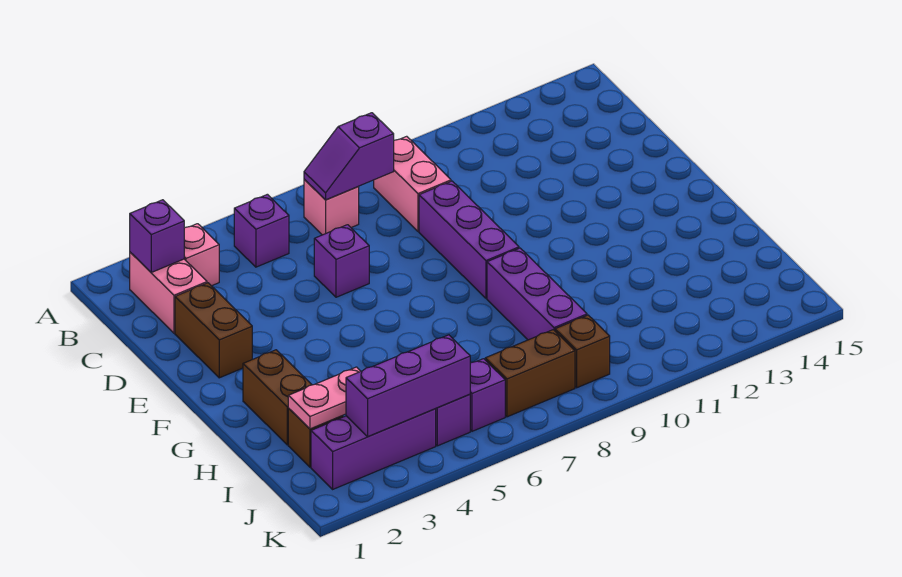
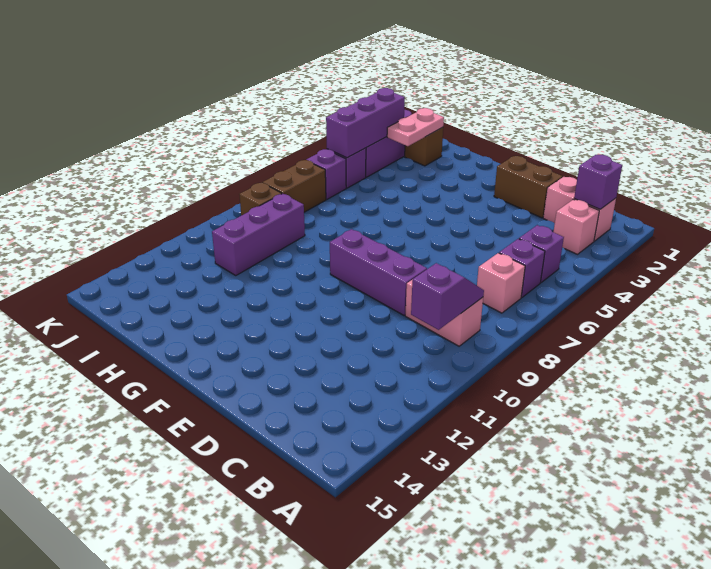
purple 1x2 slope [304,113,394,200] -> purple 1x2 slope moved to [411,263,484,330]
purple 1x1 brick [314,225,369,297] -> purple 1x1 brick moved to [499,239,545,297]
brown 1x2 brick [243,350,312,445] -> none
purple 1x3 brick [487,248,587,340] -> purple 1x3 brick turned to [212,194,305,276]

